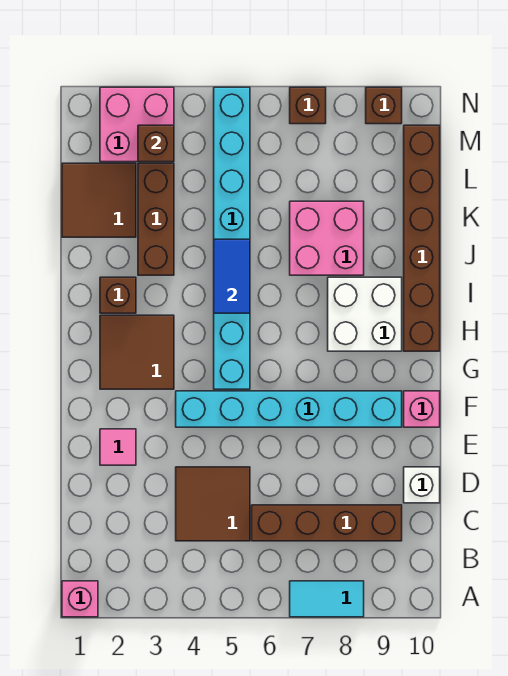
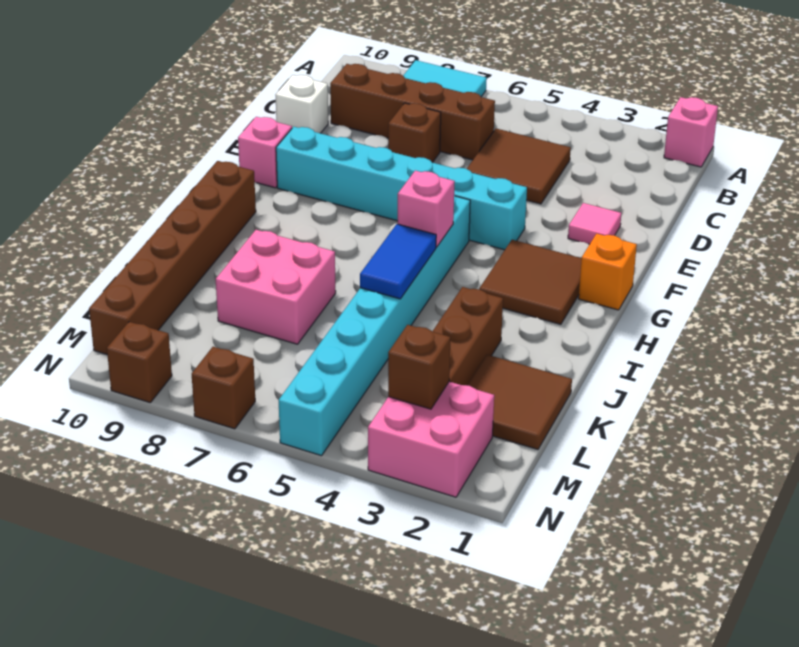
none -> orange 1x1 brick [579,234,637,310]
none -> pink 1x1 brick [398,171,455,247]
white 2x2 brick [328,277,402,351] -> none
brown 1x1 brick [100,277,136,313] -> brown 1x1 brick moved to [388,103,441,163]

